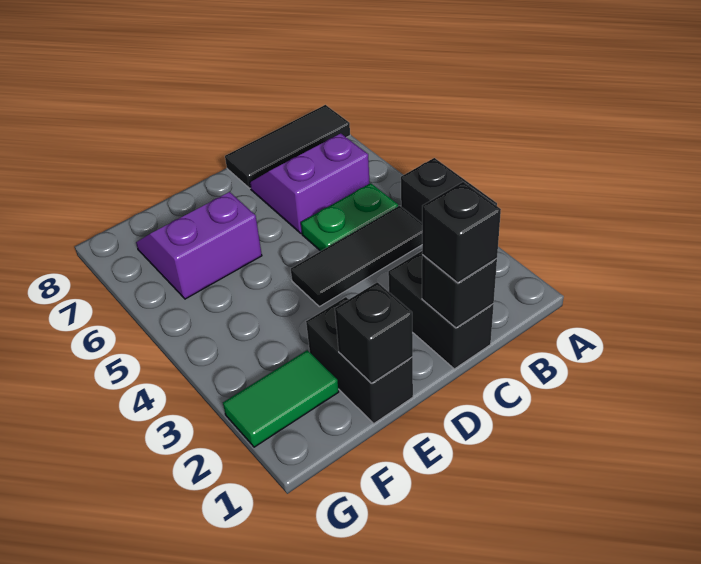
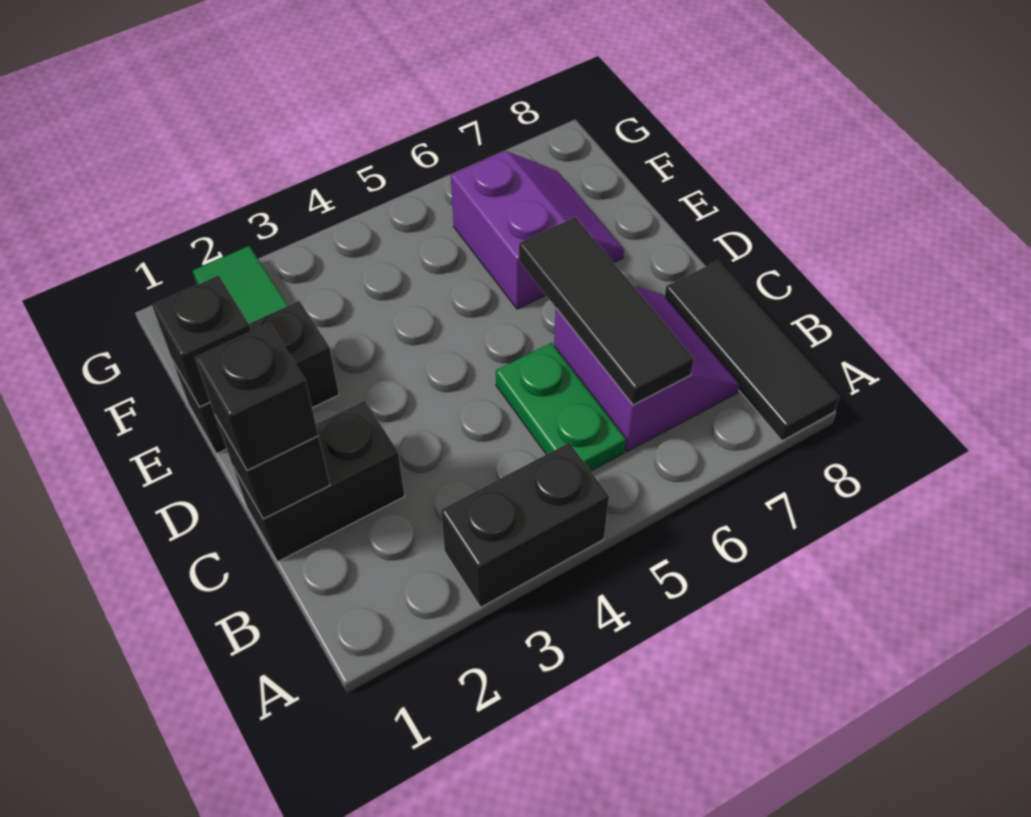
black 1x3 tile [291,206,422,307] -> black 1x3 tile moved to [519,217,694,405]

